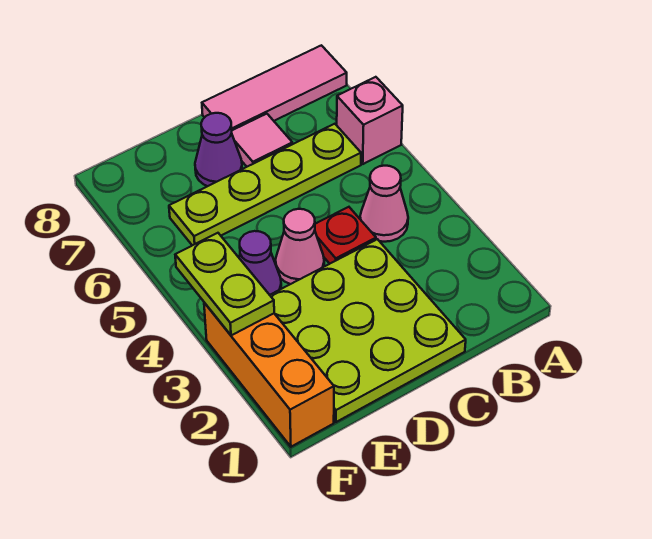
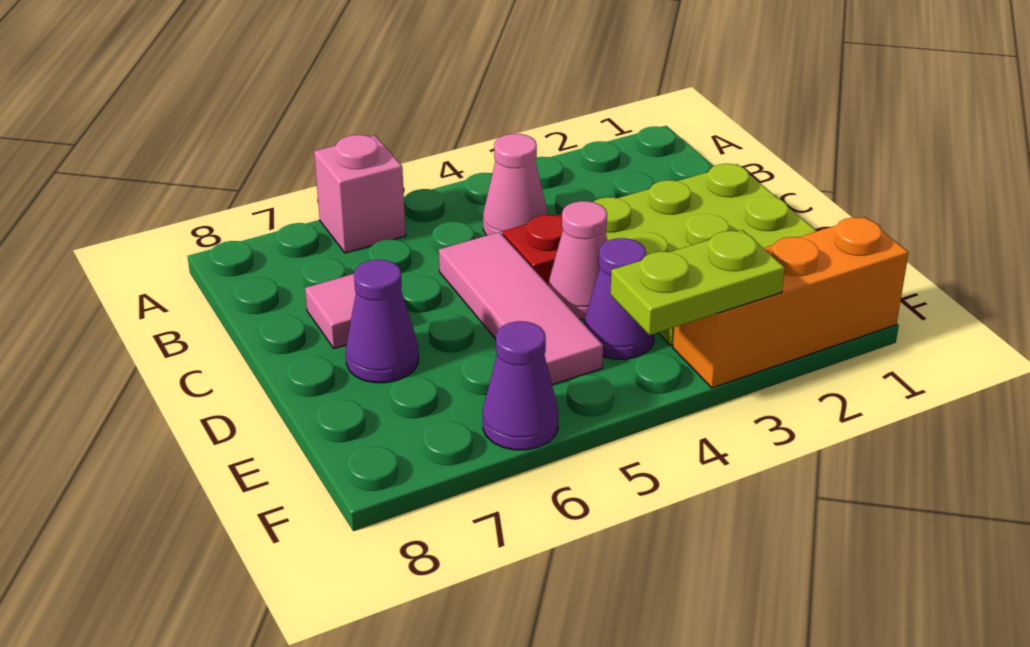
pink 1x3 tile [202,45,347,130] -> pink 1x3 tile moved to [439,232,603,385]
lime 1x4 plate [169,124,361,245] -> none
none -> purple 1x1 cone [483,321,558,450]

